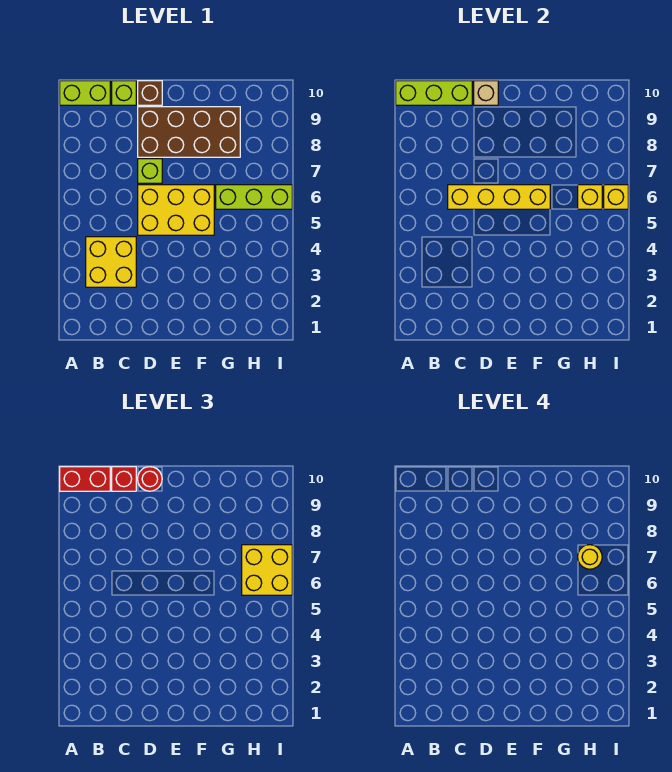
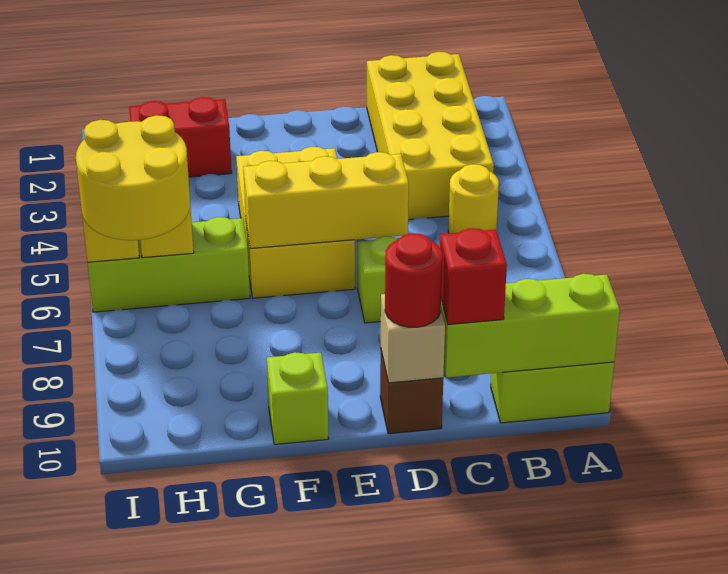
red 1x2 brick [60,467,110,491] -> red 1x2 brick moved to [129,97,232,177]
yellow 2x2 brick [86,237,136,287] -> yellow 2x4 brick [367,52,494,220]
yellow 1x4 brick [448,185,550,209] -> yellow 1x3 brick [243,152,409,248]
lime 1x1 brick [112,81,136,105] -> lime 1x1 brick moved to [267,352,329,444]
yellow 2x3 brick [138,185,214,235] -> yellow 2x3 brick turned to [236,147,355,298]
brown 2x4 brick [138,107,240,157] -> none
yellow 2x2 brick [242,545,292,595] -> yellow 2x2 round brick [76,115,190,240]
yellow 1x1 round brick [578,545,602,569] -> yellow 1x1 round brick moved to [448,164,499,233]

